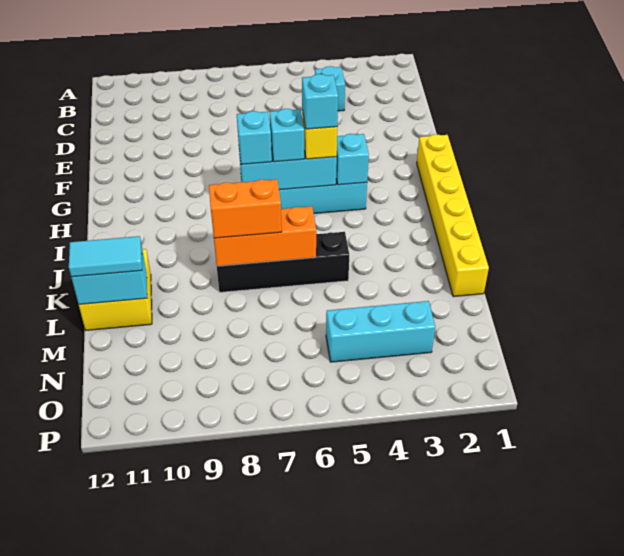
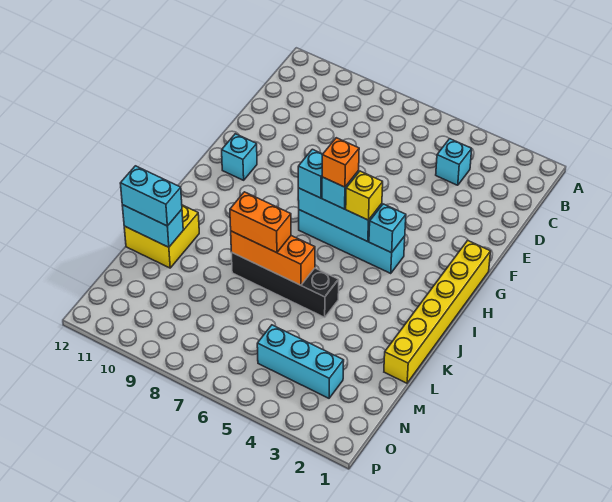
cyan 1x1 brick [302,74,338,129] -> cyan 1x1 brick moved to [222,134,257,180]
none -> orange 1x1 brick [322,138,359,187]
cyan 1x2 tile [69,236,142,277] -> cyan 1x2 brick [120,166,182,226]

